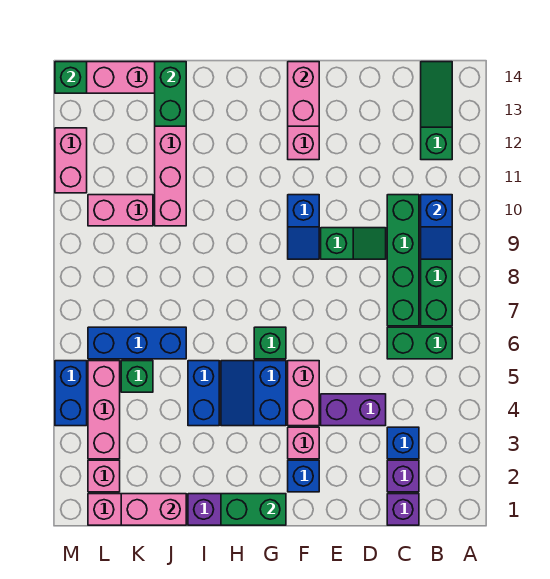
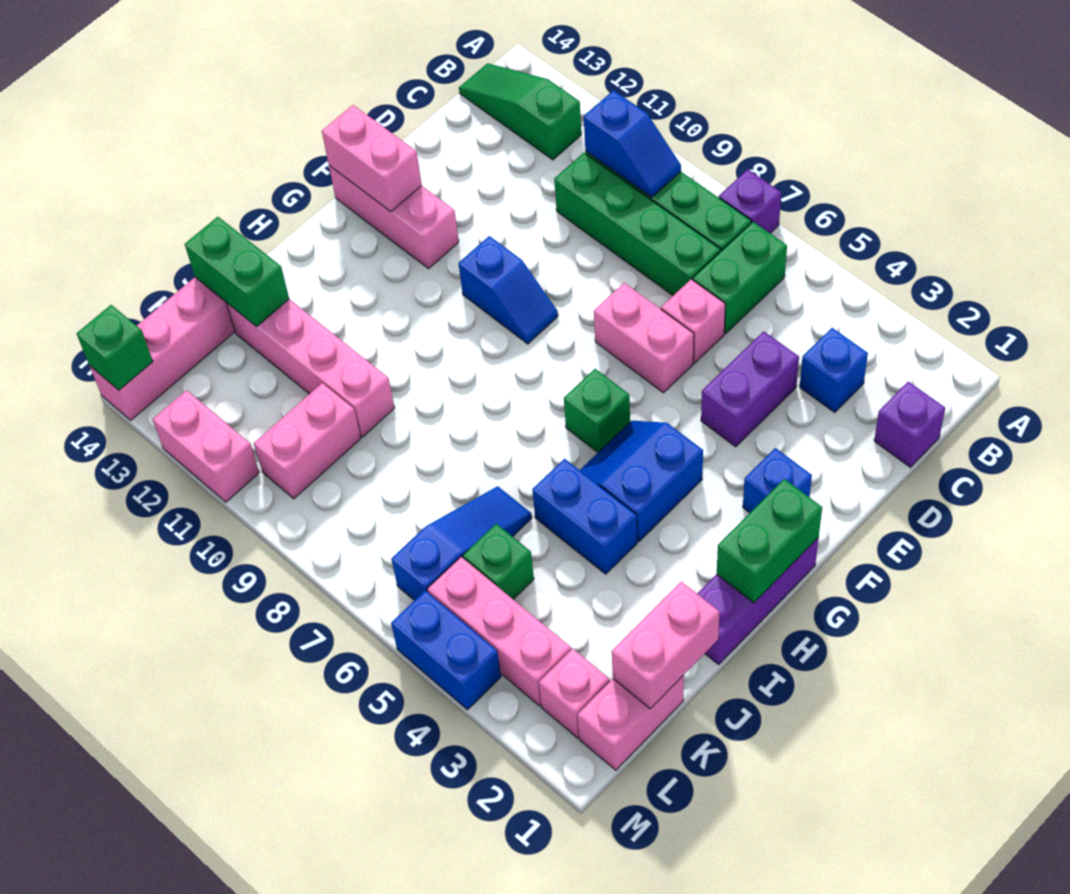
purple 1x1 brick [387,460,419,492] -> purple 1x1 brick moved to [719,169,781,233]
green 1x2 slope [321,228,386,259] -> none
pink 1x1 brick [288,427,319,459] -> pink 1x1 brick moved to [661,279,725,363]
pink 1x2 brick [288,361,319,426] -> pink 1x2 brick moved to [594,283,694,393]
blue 2x2 slope [221,361,286,426] -> blue 2x2 slope turned to [580,421,703,542]
blue 1x3 brick [88,327,186,359] -> blue 1x3 slope [391,486,532,601]

